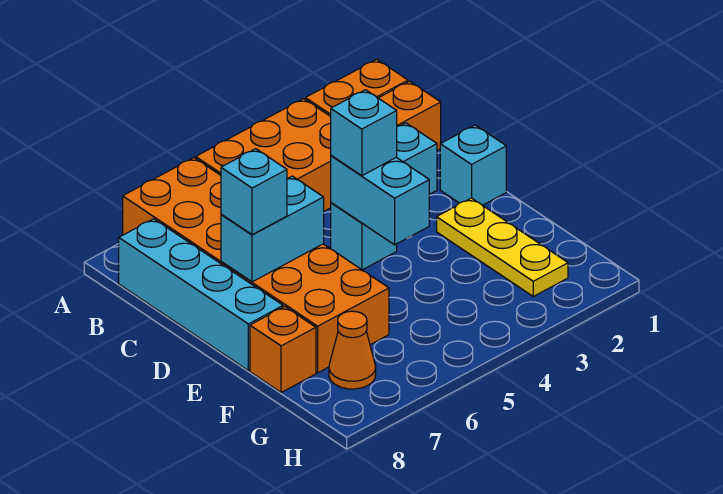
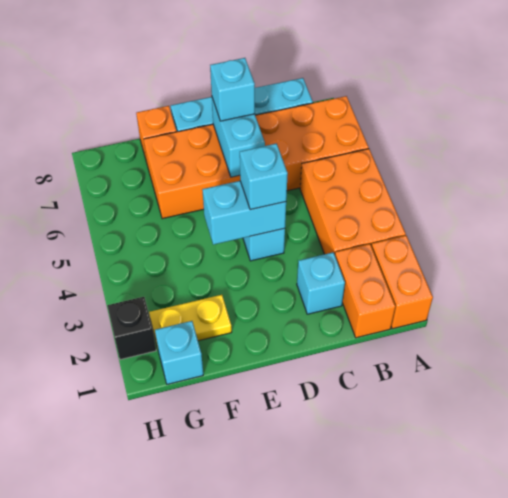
cyan 1x1 brick [440,125,506,205] -> cyan 1x1 brick moved to [155,321,203,384]
yellow 1x3 plate [437,198,568,296] -> yellow 1x2 plate [149,295,232,348]
orange 1x1 cone [329,311,376,389] -> none
none -> black 1x1 brick [107,297,156,360]

